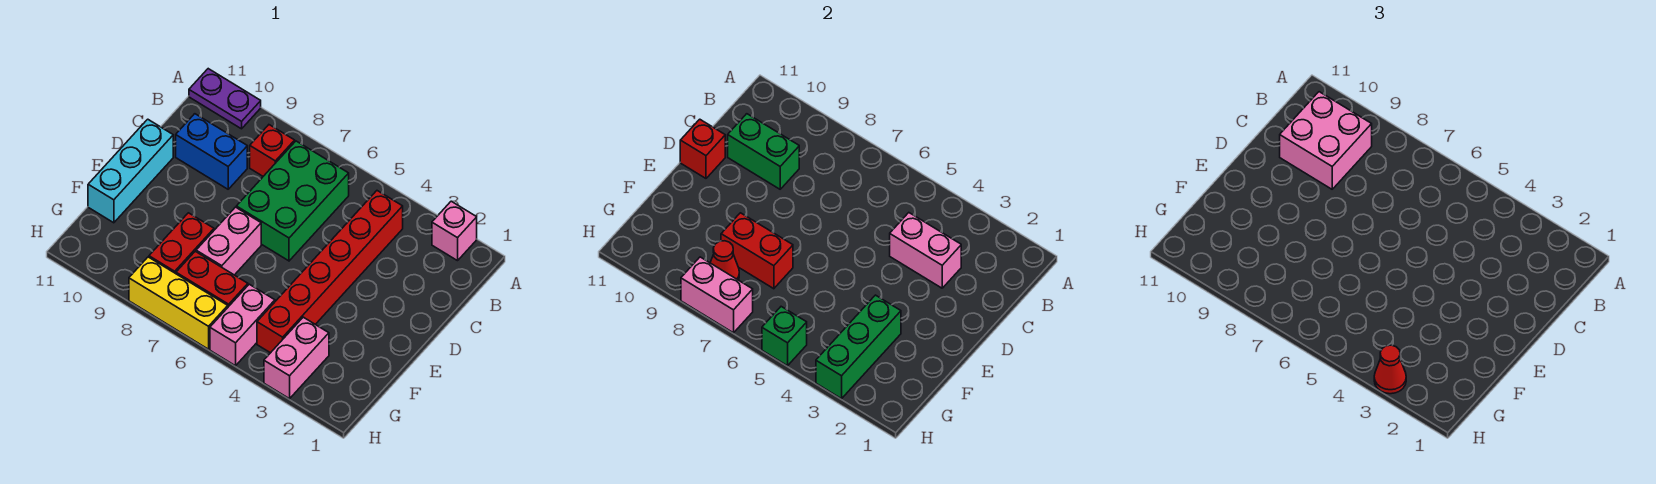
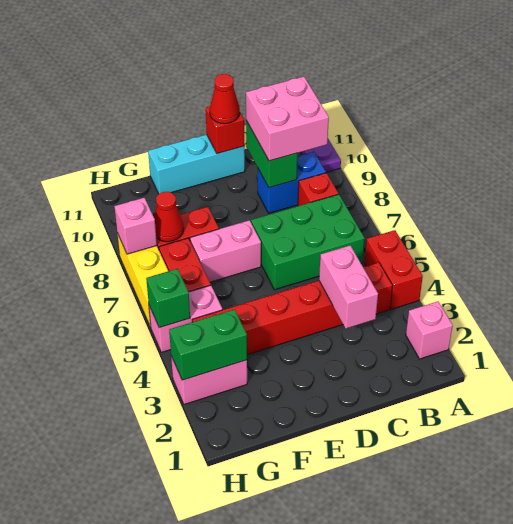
blue 1x2 brick [176,114,247,189] -> blue 1x2 brick turned to [258,152,326,213]
green 1x3 brick [816,295,901,399] -> green 1x2 brick [169,309,247,380]
red 1x2 brick [721,213,793,289] -> red 1x2 brick moved to [365,230,423,309]
red 1x1 cone [1374,345,1406,394] -> red 1x1 cone moved to [210,74,240,124]
pink 1x2 brick [681,257,753,333] -> pink 1x1 brick [114,198,157,254]

